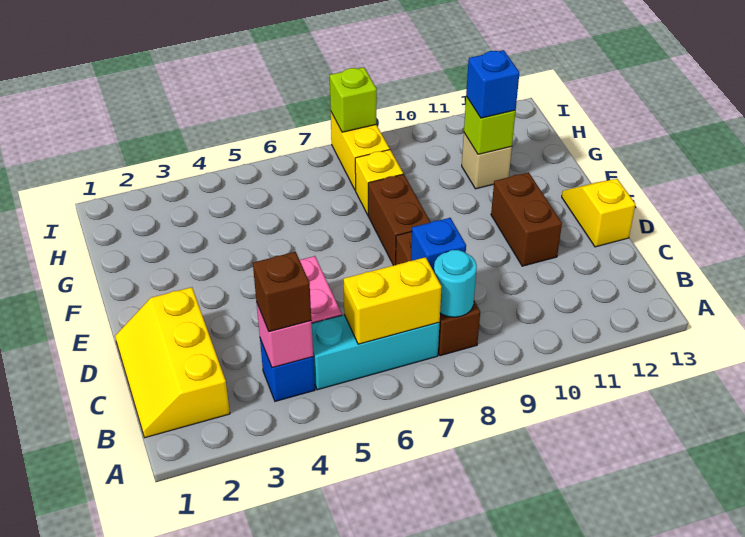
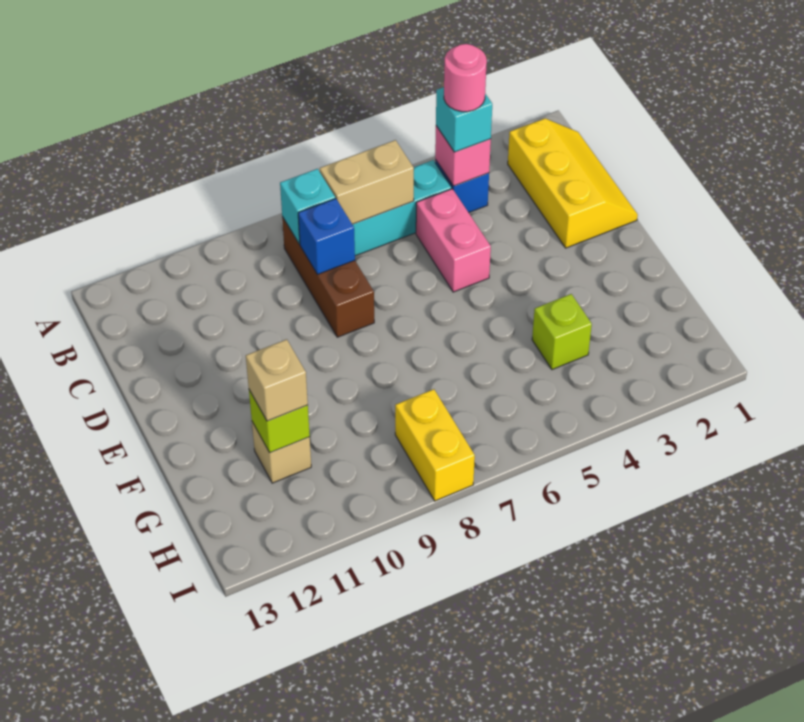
brown 1x1 brick [253,252,311,332] -> cyan 1x1 brick [436,87,492,152]
none -> pink 1x1 round brick [444,44,487,112]
yellow 1x2 brick [343,257,442,344] -> tan 1x2 brick [320,140,414,224]
cyan 1x1 round brick [434,250,477,317] -> cyan 1x1 brick [280,169,335,244]
brown 1x2 brick [491,172,562,266] -> none
yellow 1x2 slope [562,179,635,247] -> none
brown 1x2 brick [368,174,431,265] -> none
yellow 1x1 brick [355,150,403,215] -> none
blue 1x1 brick [466,50,519,118] -> tan 1x1 brick [246,339,308,421]
lime 1x1 brick [330,67,377,132] -> lime 1x1 brick moved to [532,294,592,370]

